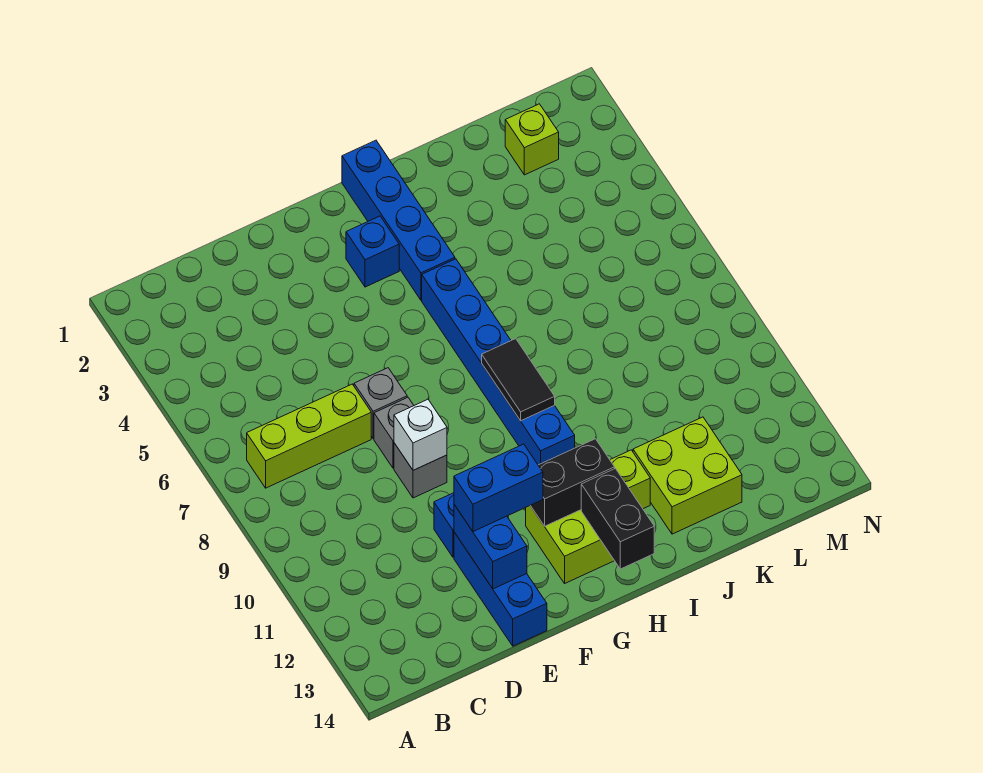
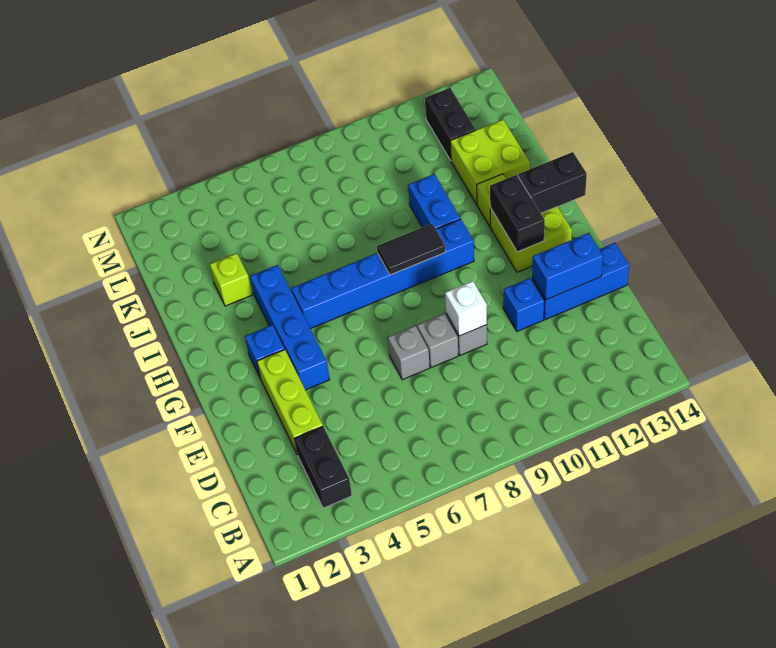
none -> black 1x2 brick [295,427,352,508]
lime 1x3 brick [247,384,371,488] -> lime 1x3 brick moved to [257,350,323,455]
blue 1x2 brick [454,444,543,531] -> blue 1x2 brick moved to [408,174,460,229]
blue 1x4 brick [342,140,455,300] -> blue 1x4 brick turned to [250,265,330,390]
lime 1x1 brick [505,104,559,175] -> lime 1x1 brick moved to [210,253,252,306]
none -> black 1x2 brick [425,88,476,160]

